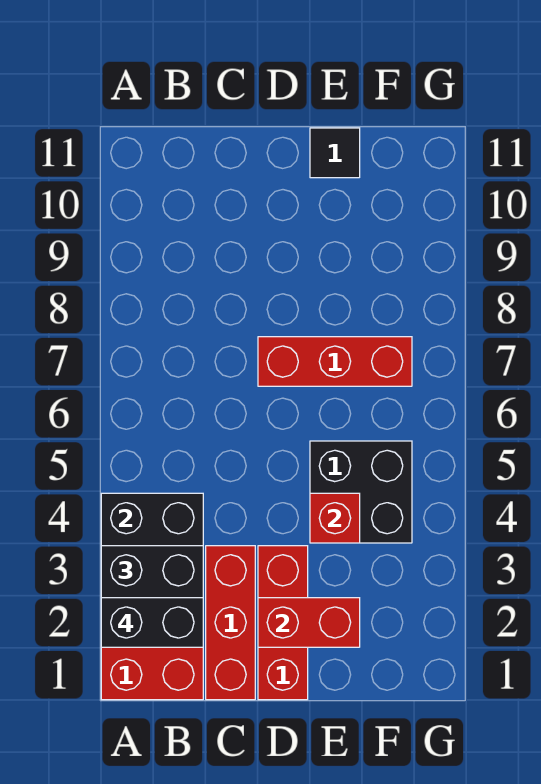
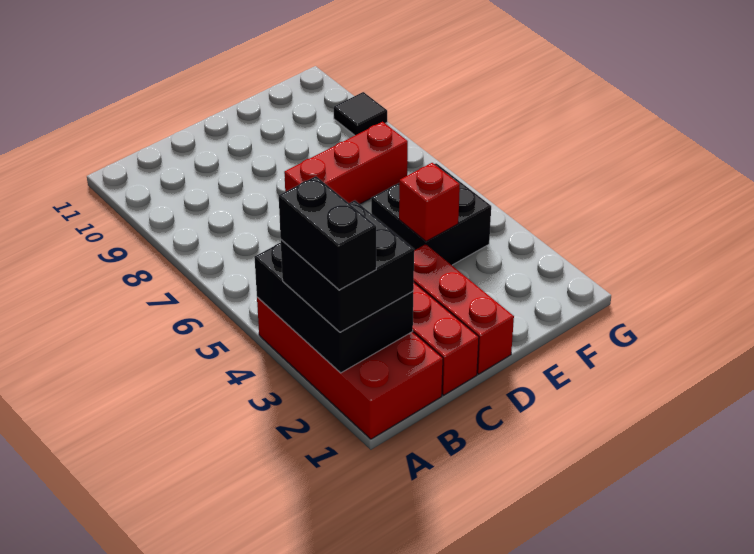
black 1x2 brick [101,598,203,647] -> black 1x2 brick turned to [279,176,376,290]
red 1x2 brick [258,598,360,647] -> none
black 1x1 tile [310,128,360,178] -> black 1x1 tile moved to [334,92,387,135]

